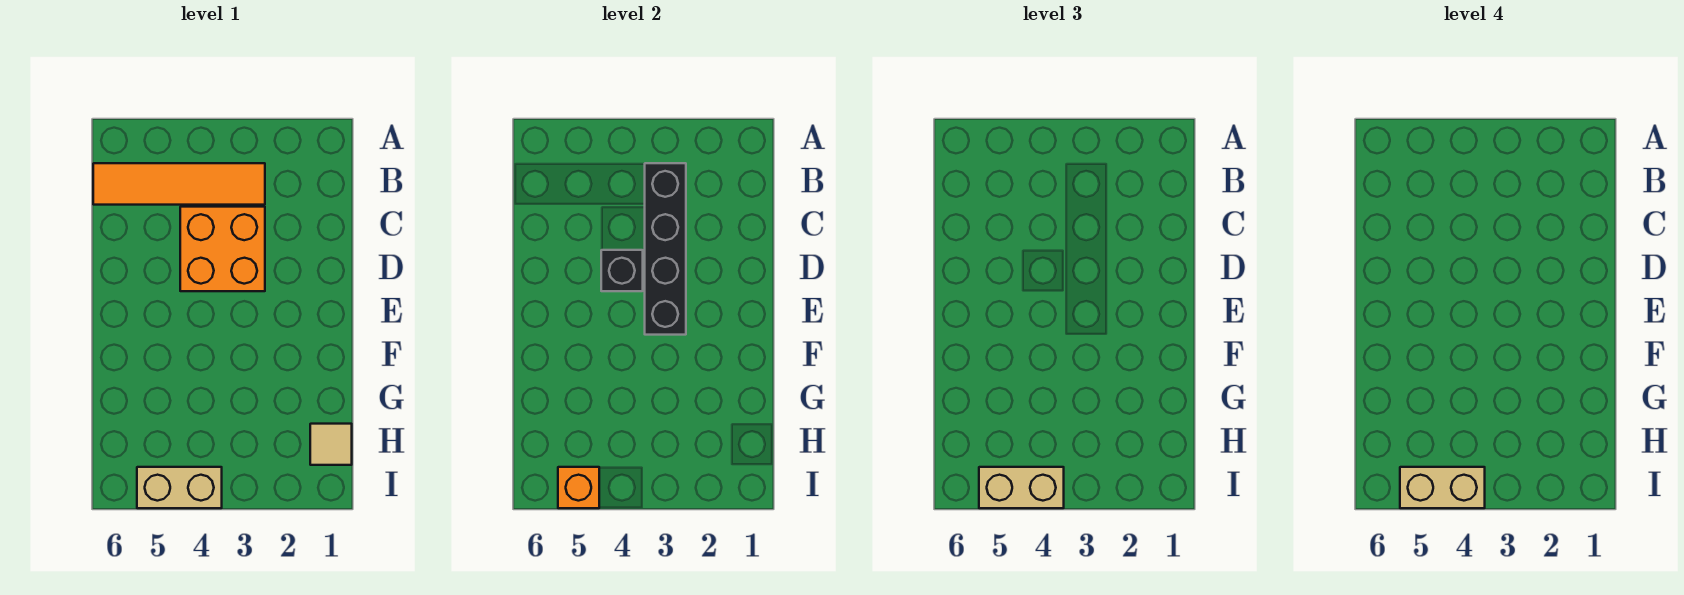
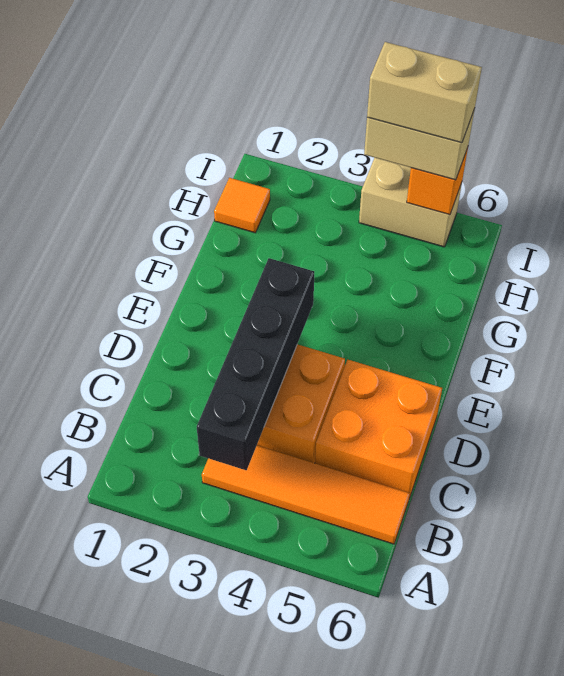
none -> orange 2x2 brick [315,360,442,498]
black 1x1 brick [601,250,643,291] -> none
tan 1x1 tile [310,424,352,465] -> orange 1x1 tile [214,178,270,233]

